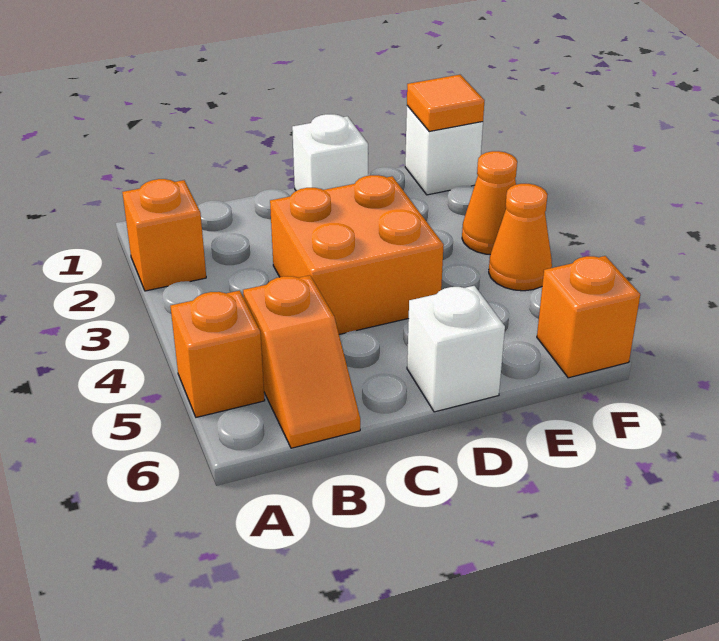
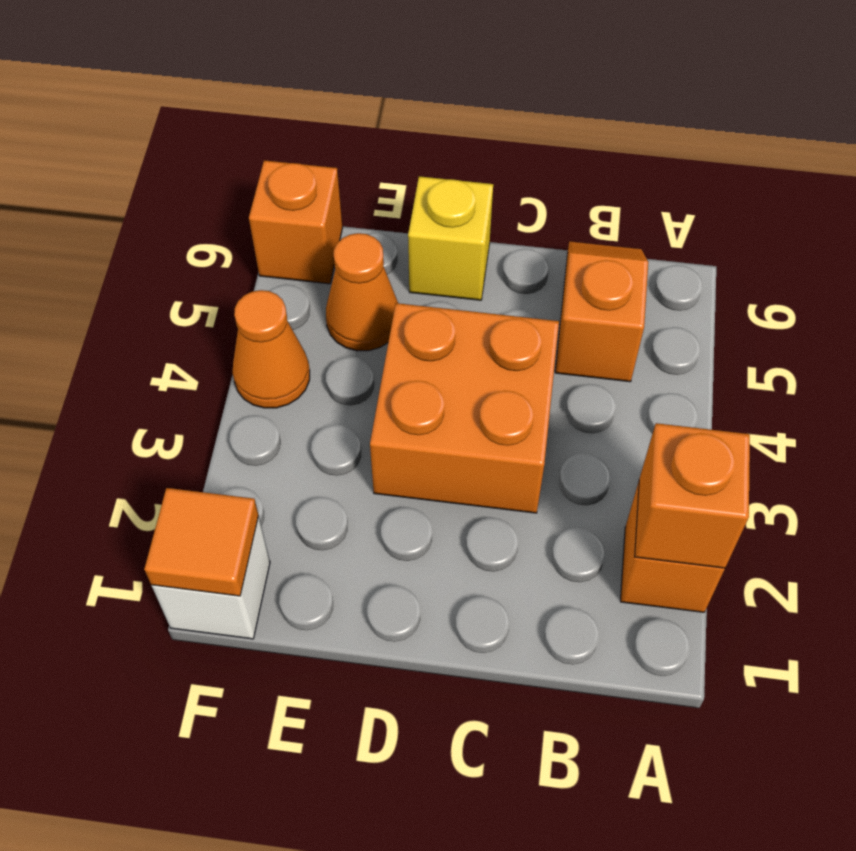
orange 1x1 brick [170,290,265,417] -> orange 1x1 brick moved to [635,423,750,568]
white 1x1 brick [292,114,368,191] -> none
white 1x1 brick [407,286,505,412] -> yellow 1x1 brick [408,176,493,300]
orange 1x1 cone [462,151,517,255] -> orange 1x1 cone moved to [326,233,398,351]

